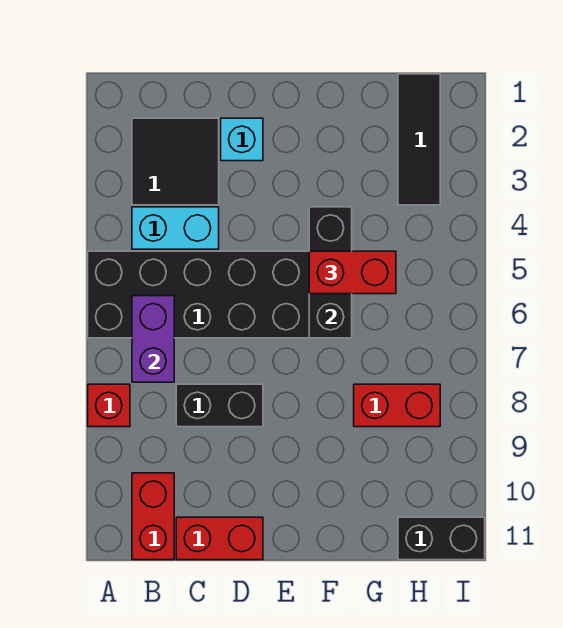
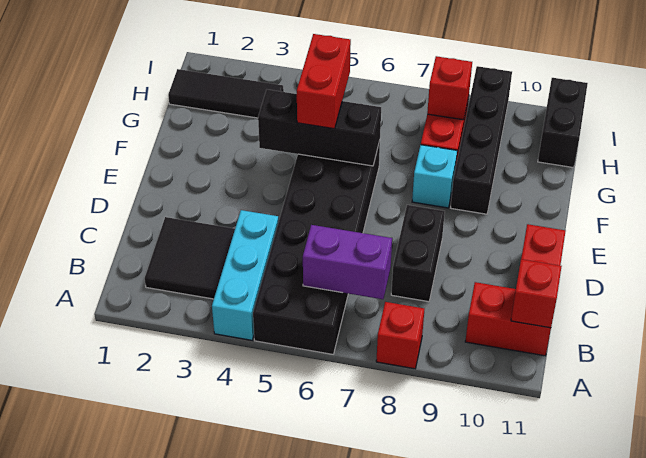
cyan 1x2 brick [132,207,219,249] -> cyan 1x3 brick [212,210,278,340]
none -> red 1x1 brick [511,259,562,328]
cyan 1x1 brick [221,118,263,161] -> cyan 1x1 brick moved to [412,145,457,208]
none -> black 1x4 brick [451,66,512,214]
none -> red 1x1 brick [427,56,472,120]

